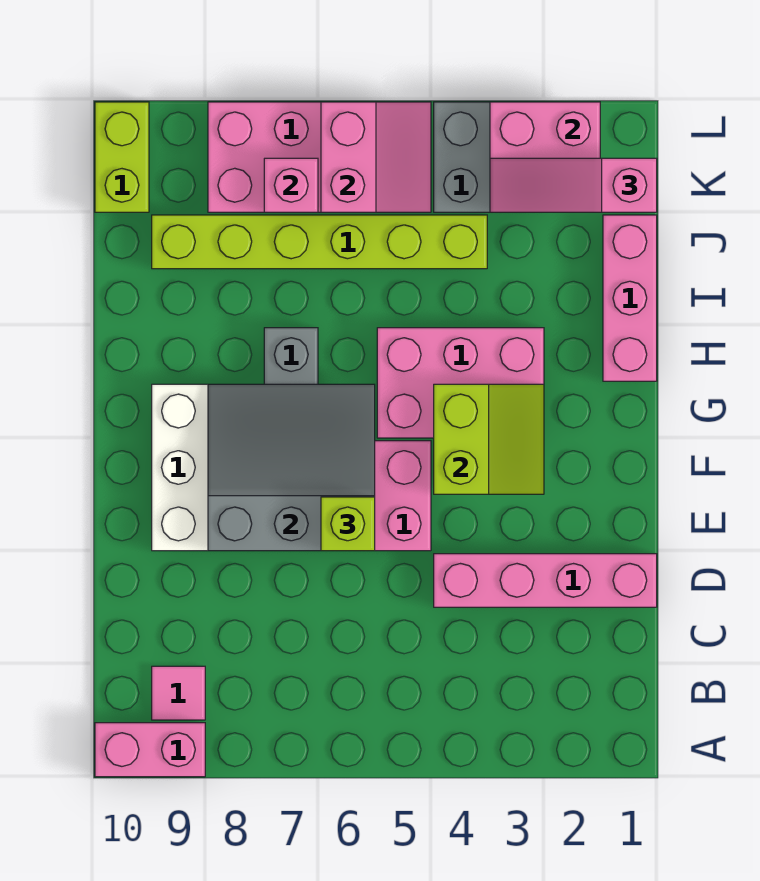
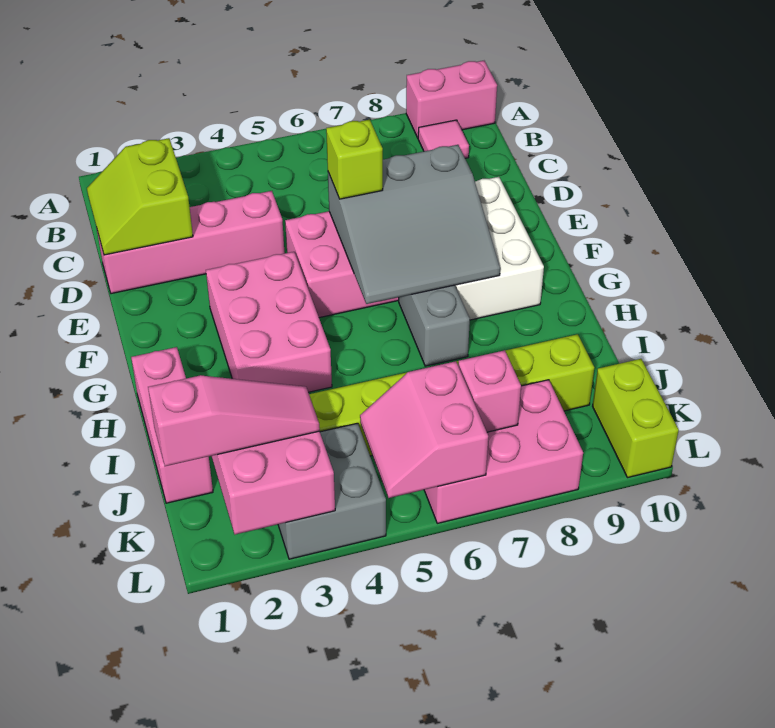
lime 2x2 slope [434,384,544,494] -> lime 2x2 slope moved to [87,138,193,255]
pink 2x3 brick [377,328,544,438] -> pink 2x3 brick turned to [206,252,332,392]

